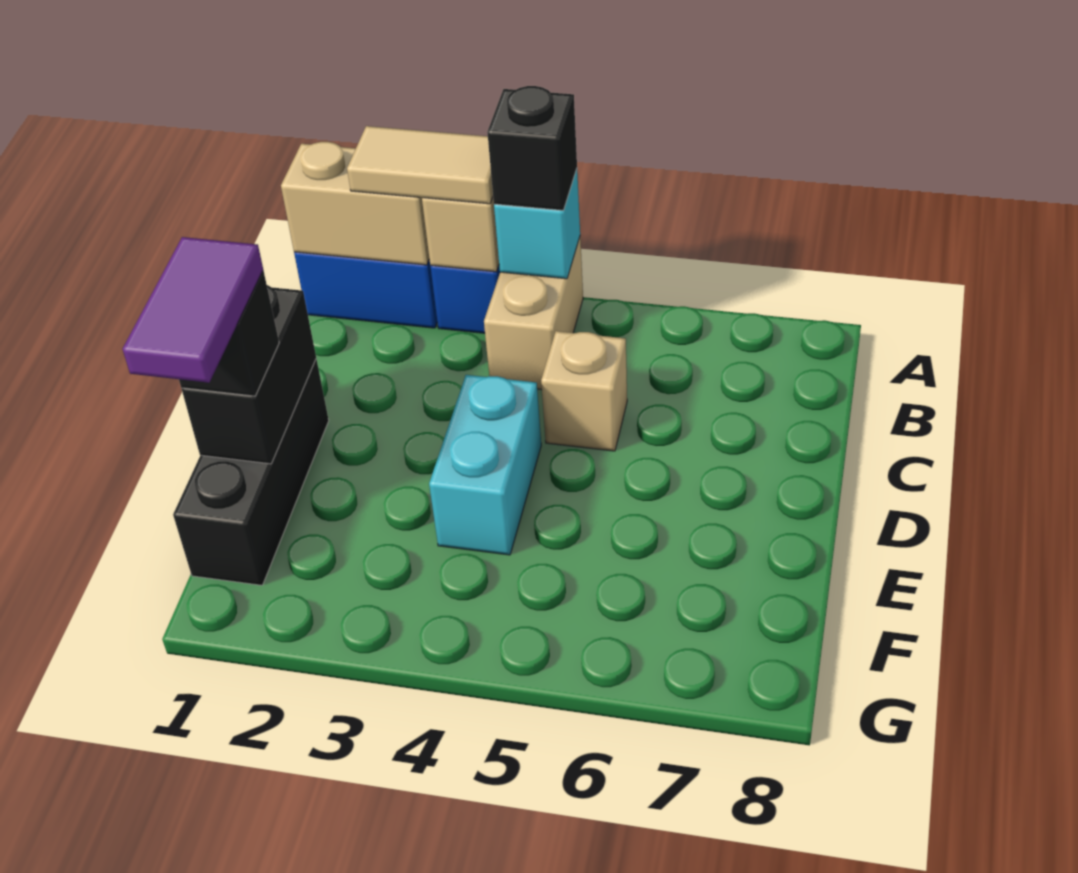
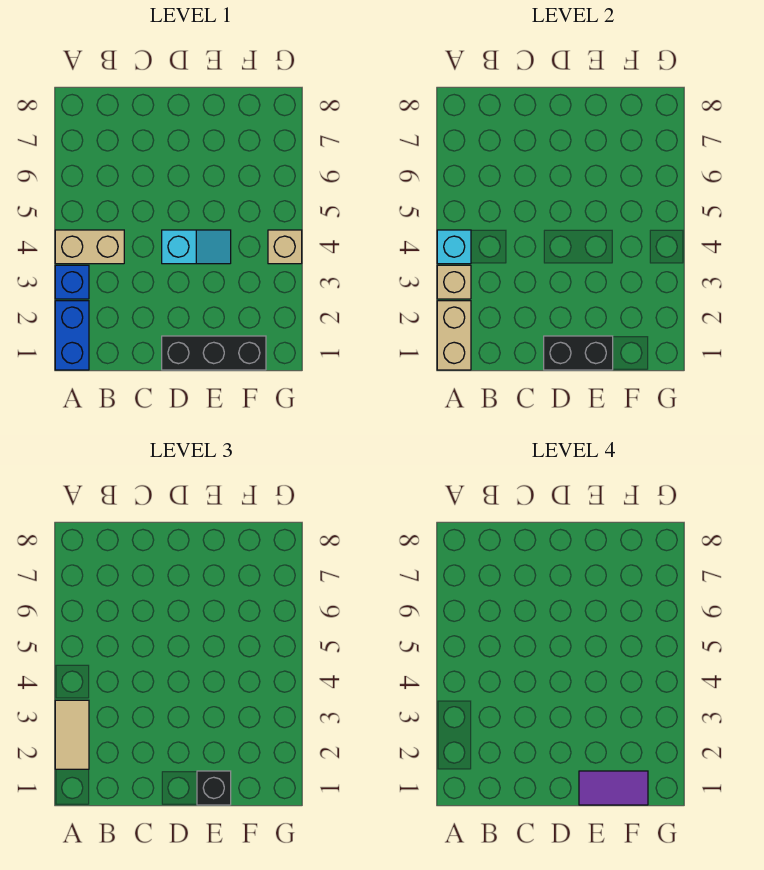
black 1x1 brick [487,86,577,210] -> none
tan 1x1 brick [541,331,627,451] -> tan 1x1 brick moved to [268,230,302,264]
cyan 1x2 brick [429,375,541,555] -> cyan 1x2 slope [162,230,231,264]

